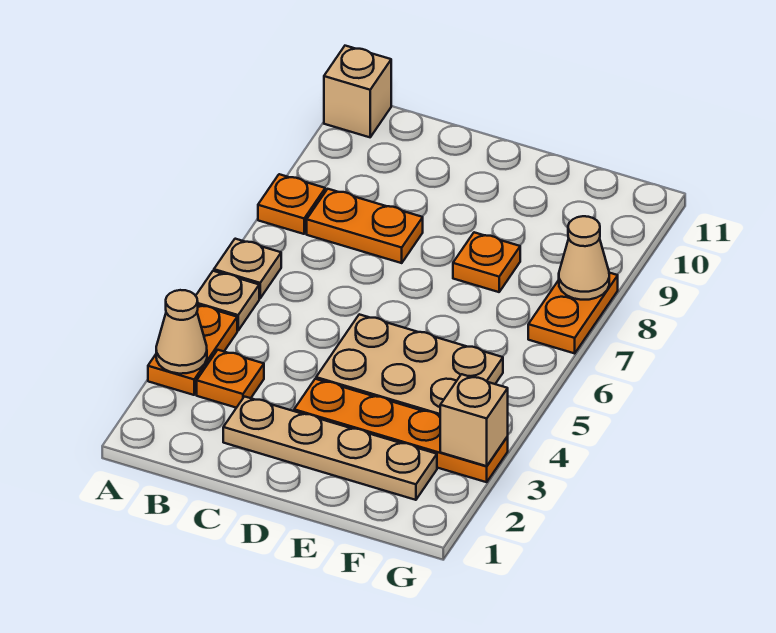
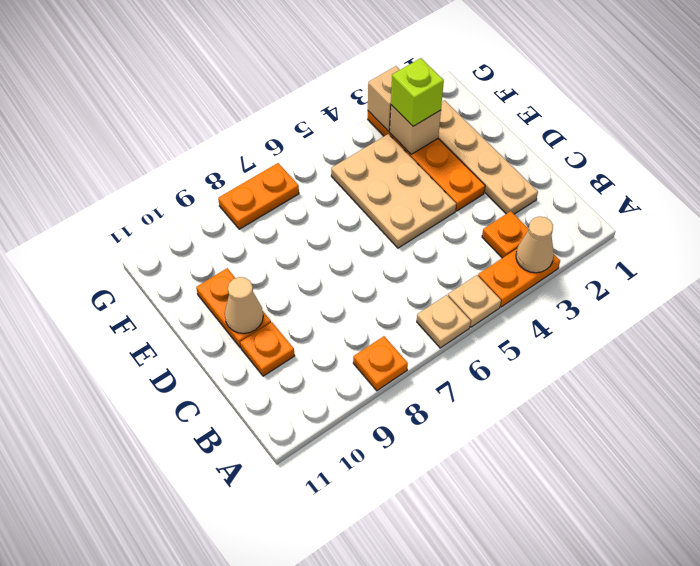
tan 1x1 brick [324,46,391,137] -> tan 1x1 brick moved to [390,105,441,154]
orange 1x2 plate [307,189,423,263] -> orange 1x2 plate moved to [196,268,271,348]
orange 1x1 plate [453,232,520,292] -> orange 1x1 plate moved to [240,322,295,376]
none -> lime 1x1 brick [391,58,444,126]
tan 1x1 cone [559,216,609,300] -> tan 1x1 cone moved to [225,277,263,334]

